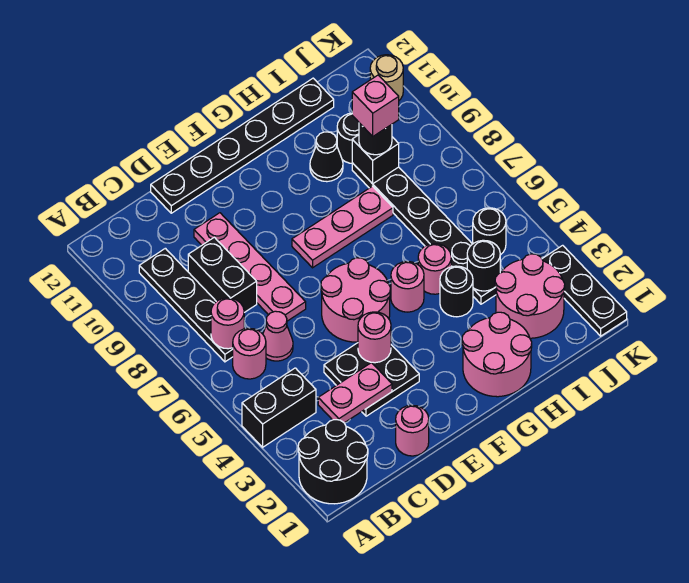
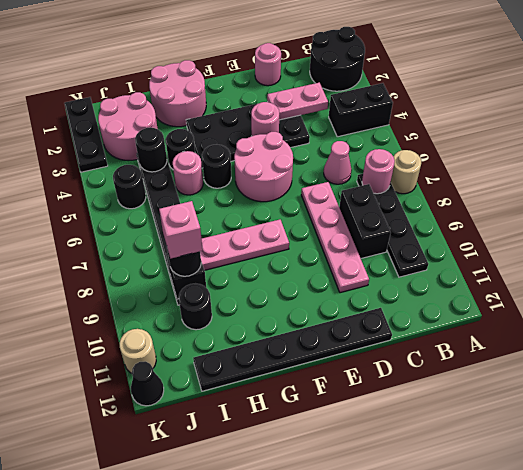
none -> tan 1x1 round brick [391,150,421,194]
pink 1x1 round brick [233,328,266,379] -> none
black 2x2 plate [324,343,419,416] -> black 2x4 plate [186,104,310,168]
pink 1x1 round brick [391,262,424,312] -> black 1x1 round brick [202,145,231,188]
black 1x1 cone [310,132,343,182] -> black 1x1 cone moved to [131,361,164,406]

